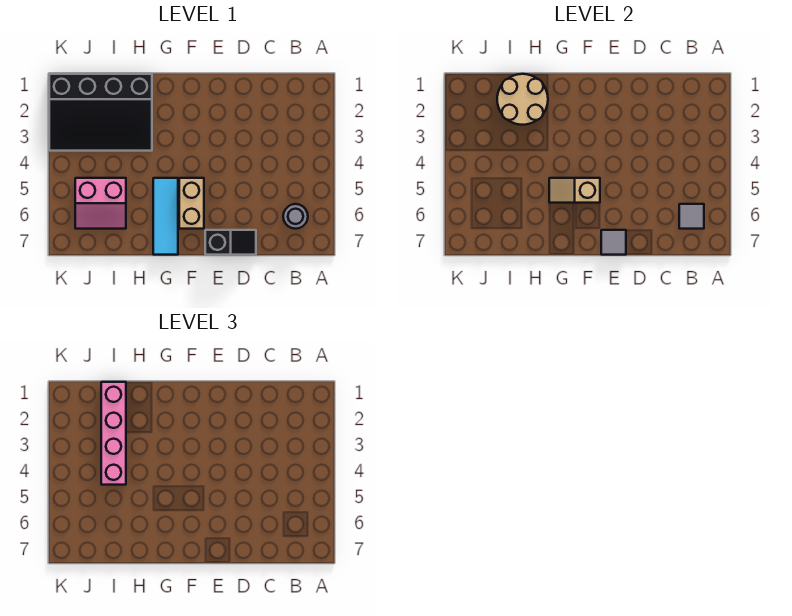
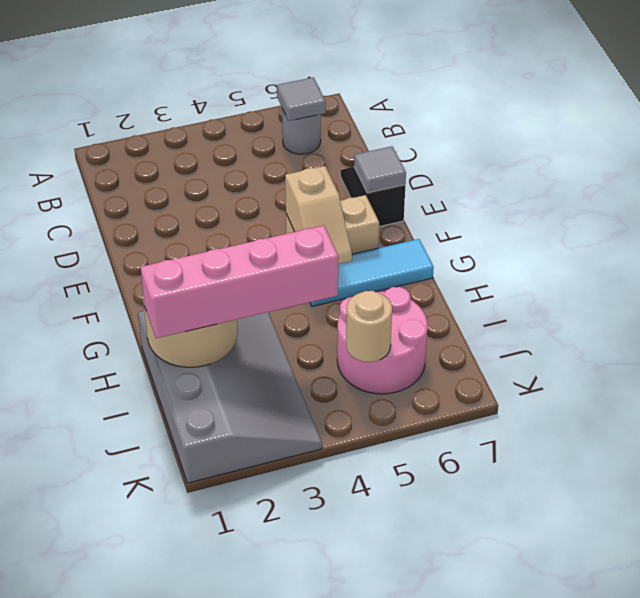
black 3x4 slope [49,74,152,151] -> grey 3x4 slope [138,311,322,483]
pink 2x2 slope [75,178,126,229] -> pink 2x2 round brick [337,287,428,394]
none -> tan 1x1 round brick [346,291,392,362]

